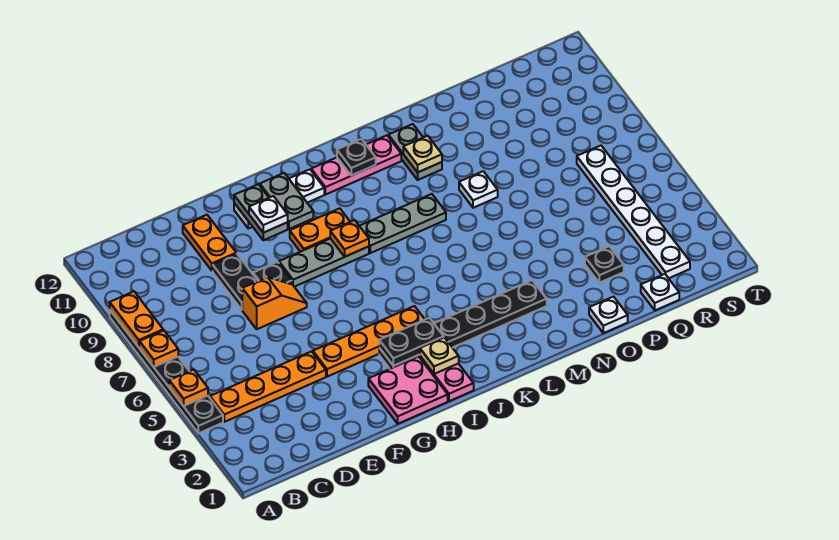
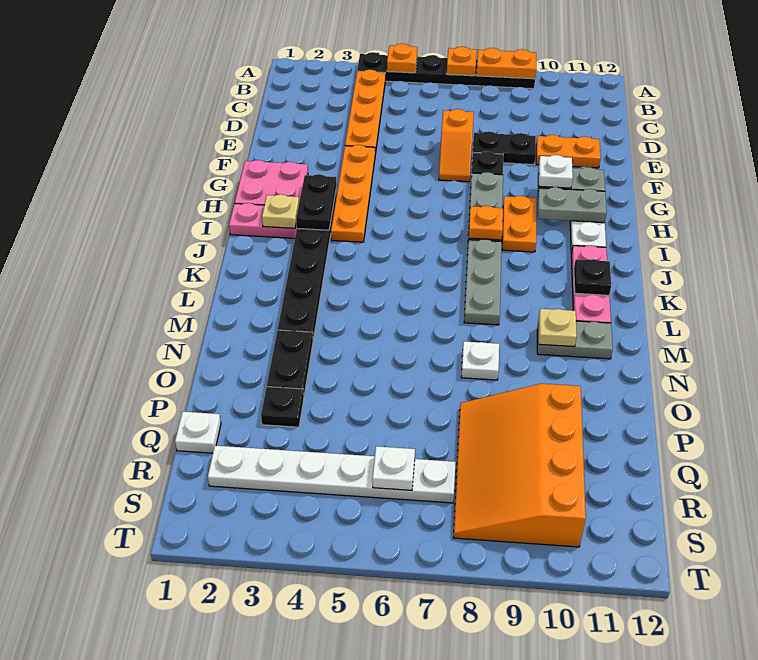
none -> black 1x2 plate [267,330,313,395]
white 1x1 plate [589,297,628,333] -> white 1x1 plate moved to [372,446,415,490]
none -> orange 3x4 slope [454,384,586,547]

